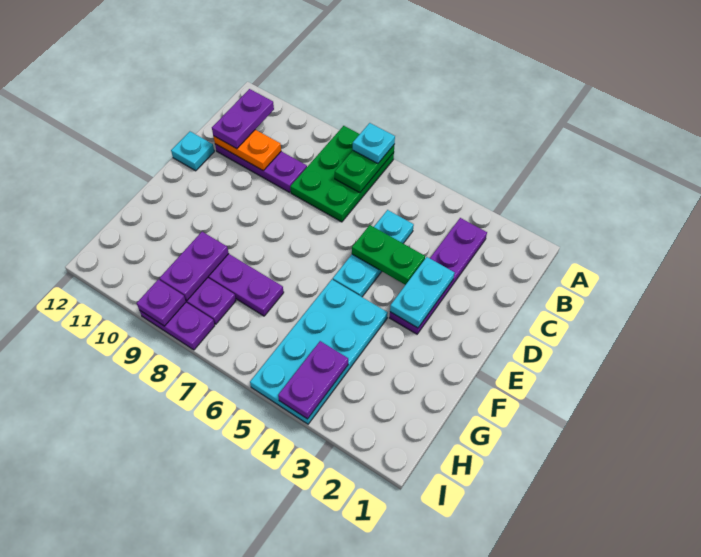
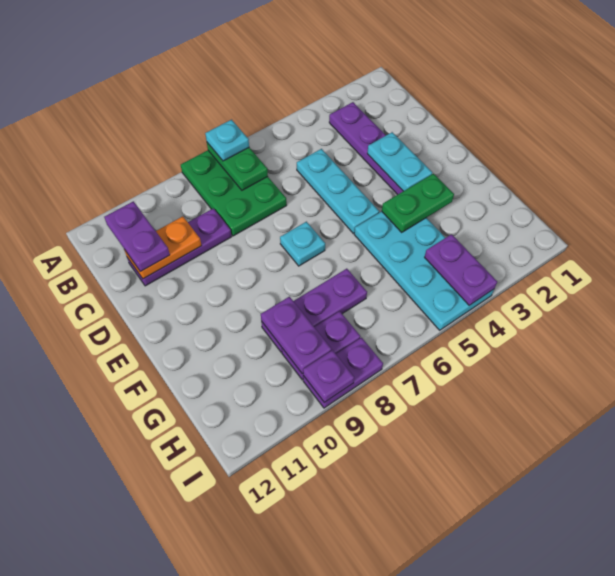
green 1x2 plate [352,225,425,285] -> green 1x2 plate moved to [382,174,454,232]
cyan 1x1 plate [171,132,214,171] -> cyan 1x1 plate moved to [280,222,325,266]

